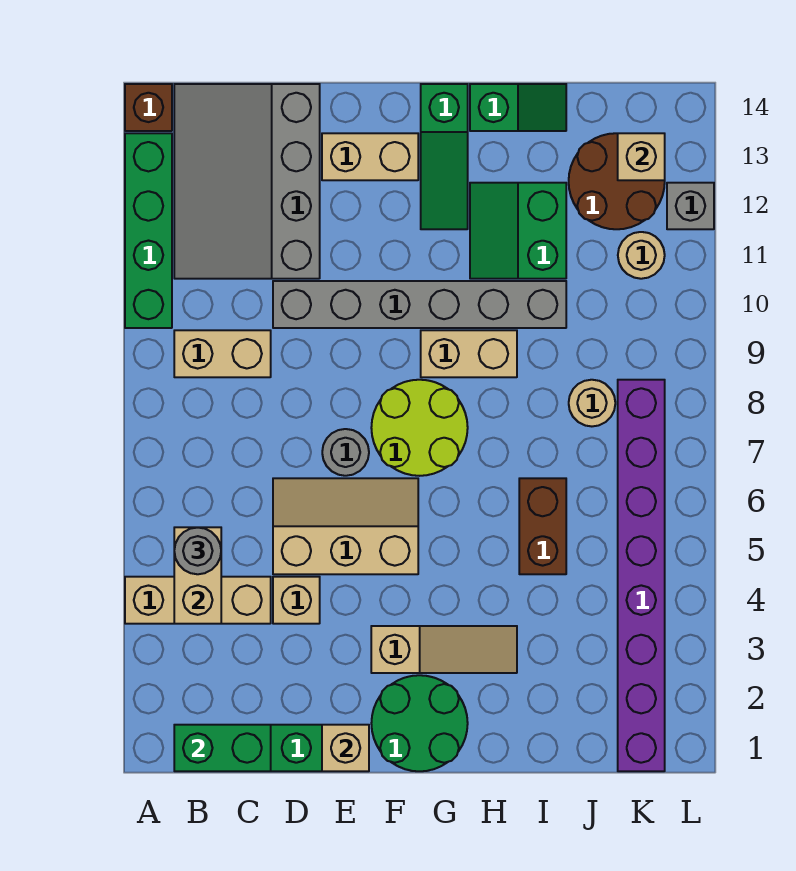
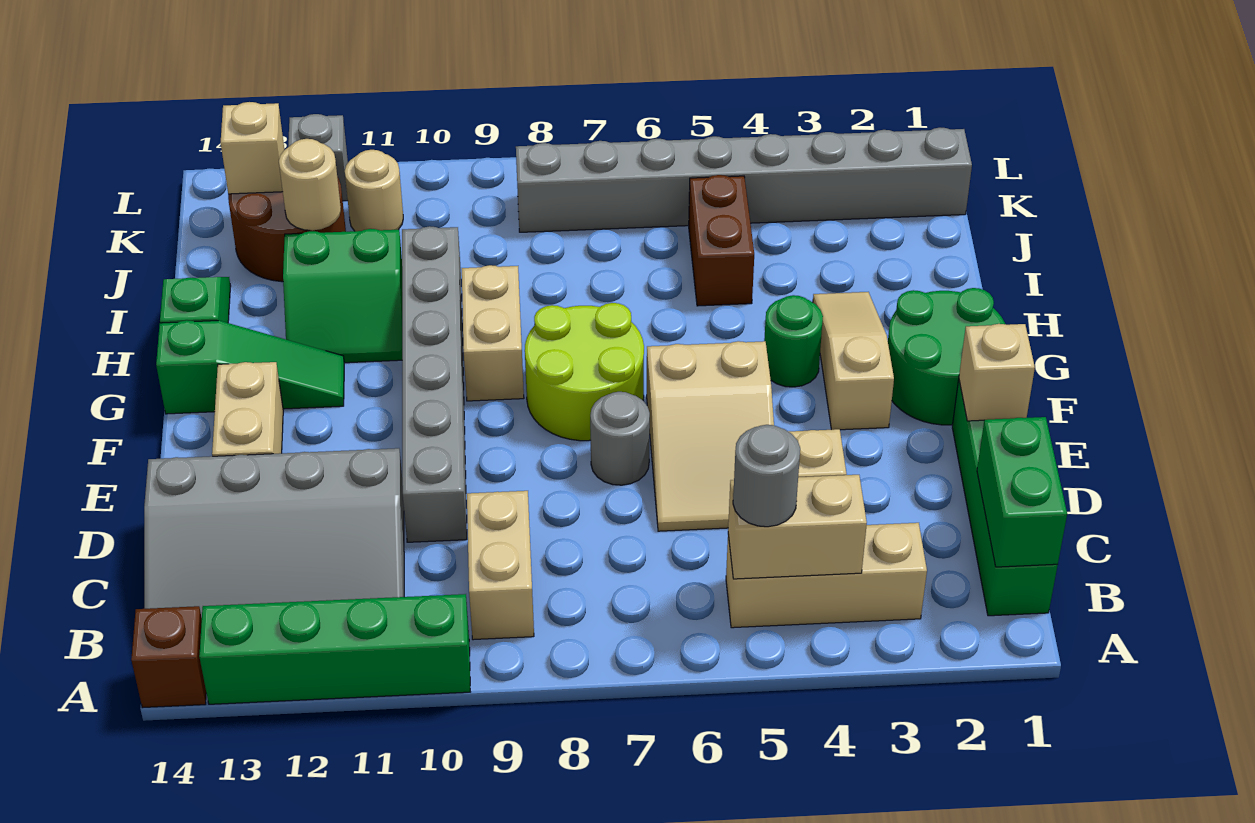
tan 1x3 brick [125,577,271,624] -> tan 1x3 brick turned to [726,523,927,628]
tan 2x3 slope [273,478,418,574] -> tan 2x3 slope turned to [647,341,774,531]
none -> green 1x1 round brick [764,295,823,387]
brown 1x2 brick [519,478,566,574] -> brown 1x2 brick turned to [689,175,754,306]
tan 1x1 round brick [569,380,615,426] -> tan 1x1 round brick moved to [279,139,341,231]
purple 1x8 brick [618,380,665,771] -> grey 1x8 brick [516,128,972,232]

